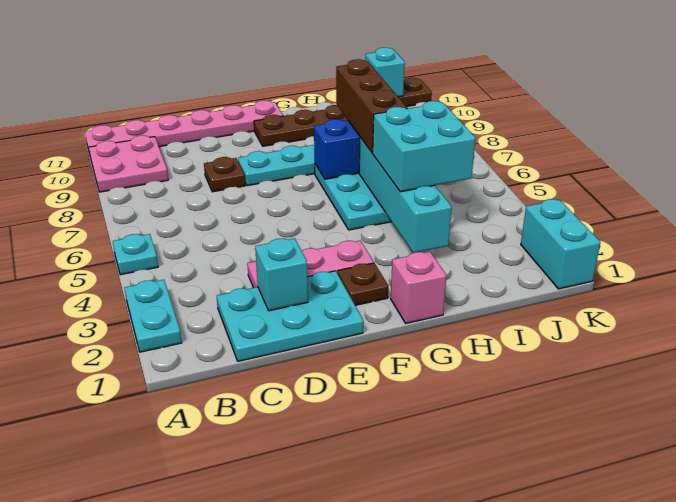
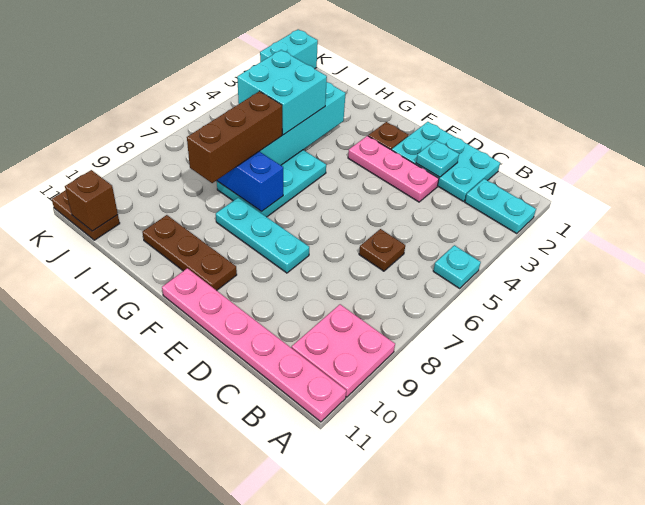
cyan 1x2 plate [124,280,182,352] -> cyan 1x2 plate turned to [465,179,536,234]
cyan 1x1 brick [255,238,308,311] -> cyan 1x1 plate [416,140,459,177]
brown 1x1 plate [204,157,245,192] -> brown 1x1 plate moved to [359,229,405,271]
pink 1x1 brick [391,252,447,323] -> none
cyan 1x1 brick [366,48,405,97] -> brown 1x1 brick [65,170,118,231]

